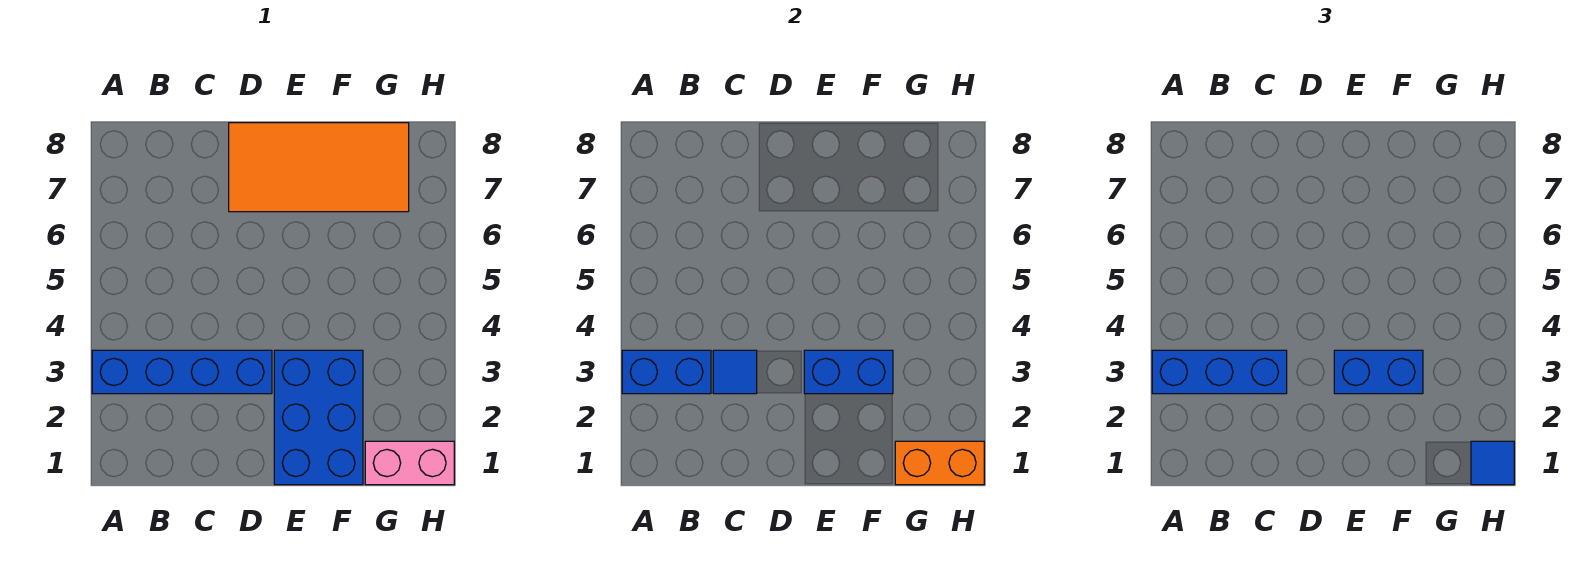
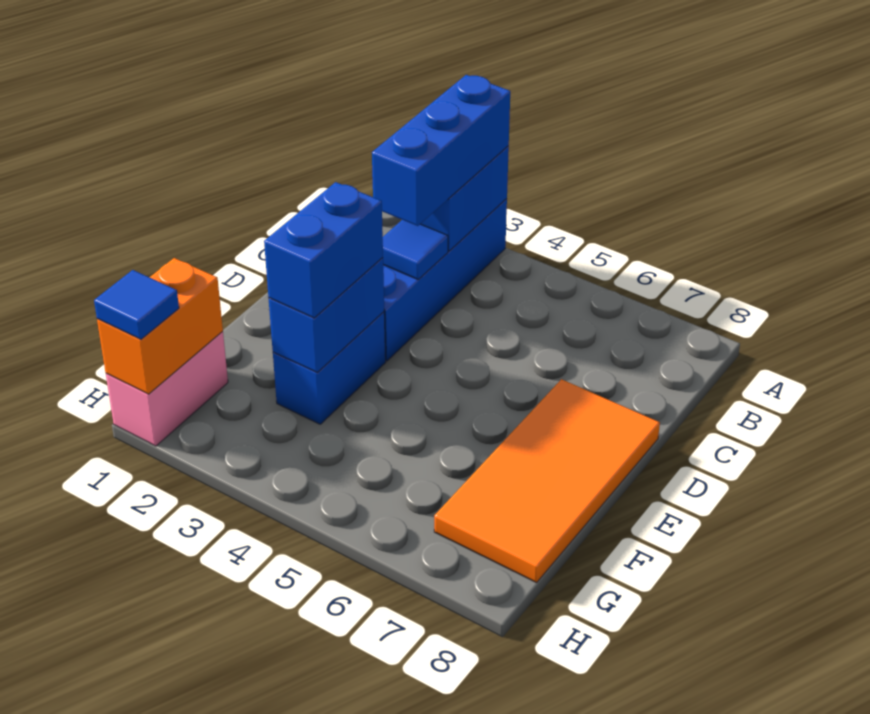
blue 2x3 brick [274,350,363,485] -> blue 1x2 brick [273,312,386,424]

